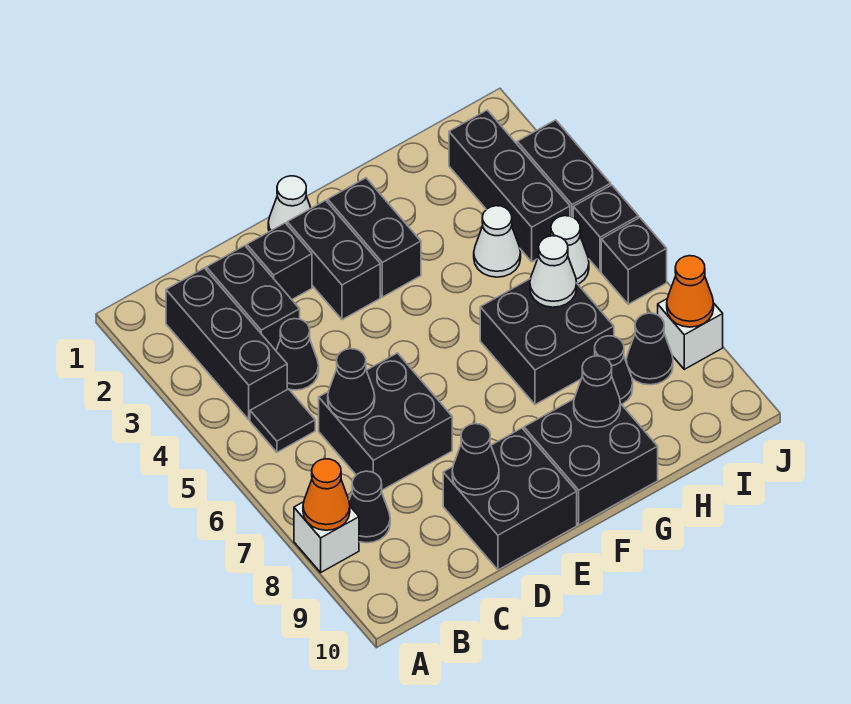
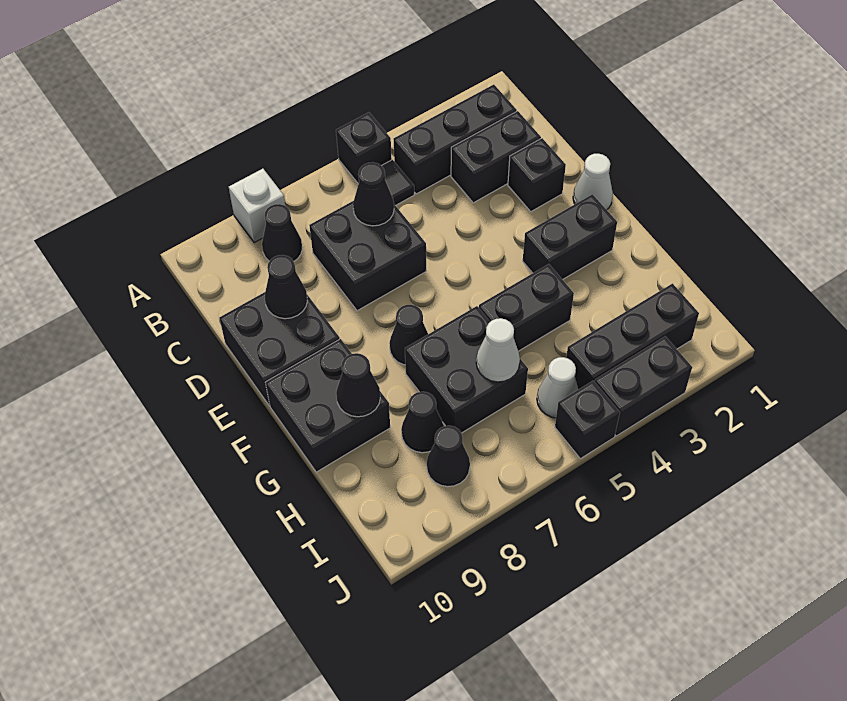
orange 1x1 cone [303,459,350,530] -> none
black 1x1 cone [276,319,319,390] -> black 1x1 cone moved to [390,305,428,365]
black 1x2 brick [287,200,380,320] -> black 1x2 brick moved to [479,264,574,351]
white 1x1 cone [474,206,521,277] -> none
black 1x1 brick [601,218,667,304] -> black 1x1 brick moved to [336,112,392,184]
white 1x1 brick [658,299,723,369] -> none
orange 1x1 cone [667,256,714,327] -> none

